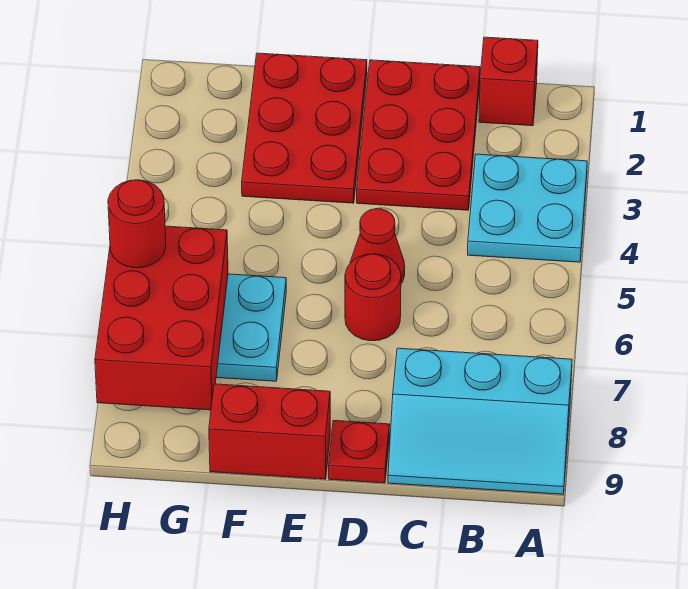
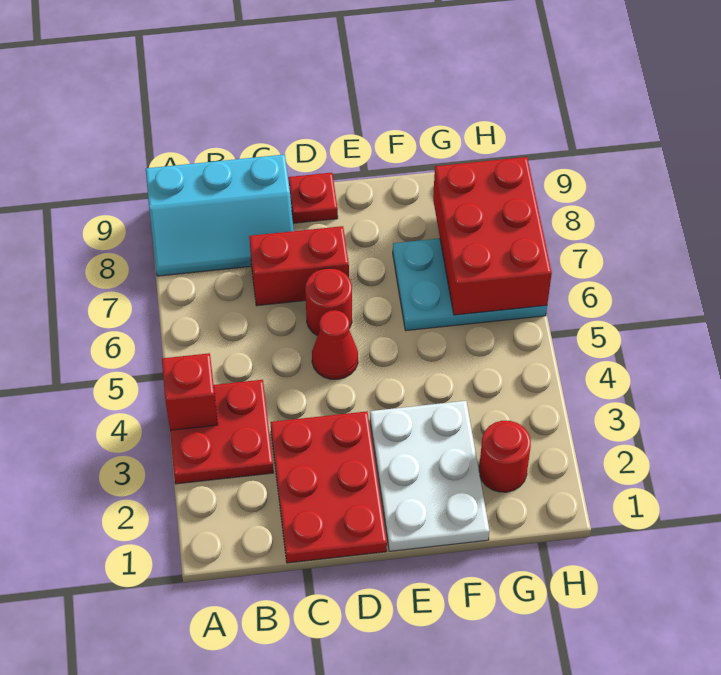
cyan 2x2 plate [468,154,587,262] -> red 2x2 plate [170,380,274,484]
cyan 2x3 slope [388,348,572,494] -> cyan 2x3 slope turned to [146,154,294,276]
red 1x1 brick [479,37,538,126] -> red 1x1 brick moved to [162,353,218,430]
red 2x3 plate [242,53,367,203] -> white 2x3 plate [370,401,490,551]
red 1x2 brick [209,384,330,479] -> red 1x2 brick moved to [249,226,349,306]
red 1x1 round brick [108,180,166,268] -> red 1x1 round brick moved to [479,421,531,492]

